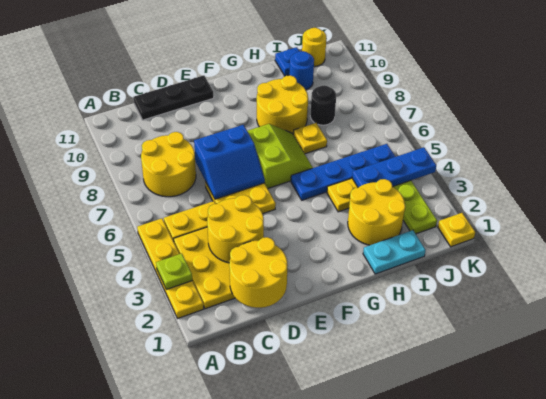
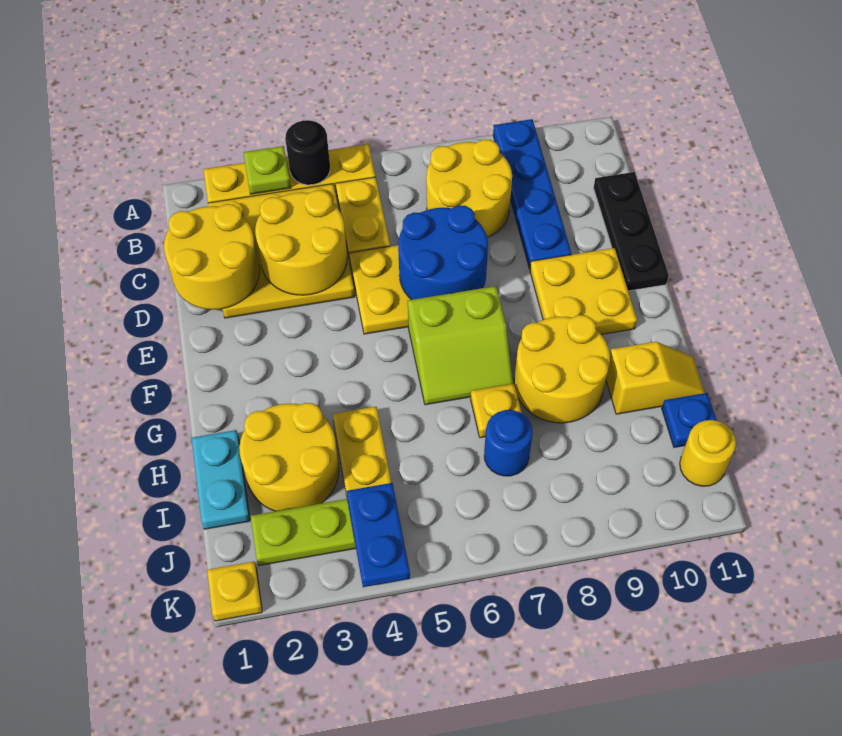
blue 2x2 slope [194,125,265,199] -> blue 2x2 round brick [398,205,488,300]
none -> yellow 2x2 plate [530,248,637,334]
blue 1x4 plate [291,144,396,200] -> blue 1x4 plate moved to [493,119,571,269]
none -> yellow 1x2 slope [606,342,705,414]
blue 1x3 plate [352,147,436,187] -> blue 1x2 plate [346,483,410,587]
black 1x1 round brick [310,85,336,125] -> black 1x1 round brick moved to [285,120,330,185]
blue 1x1 round brick [289,51,314,90] -> blue 1x1 round brick moved to [484,410,533,476]

